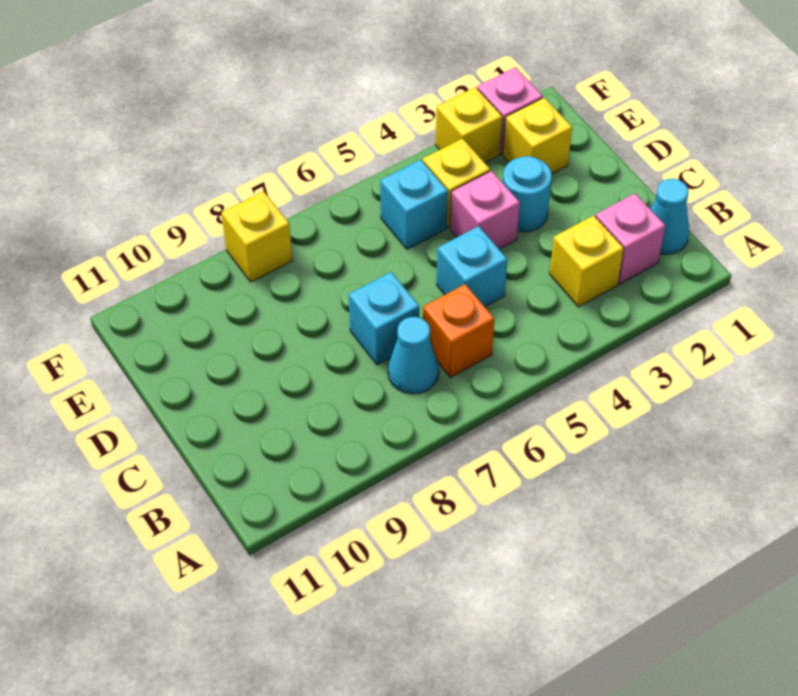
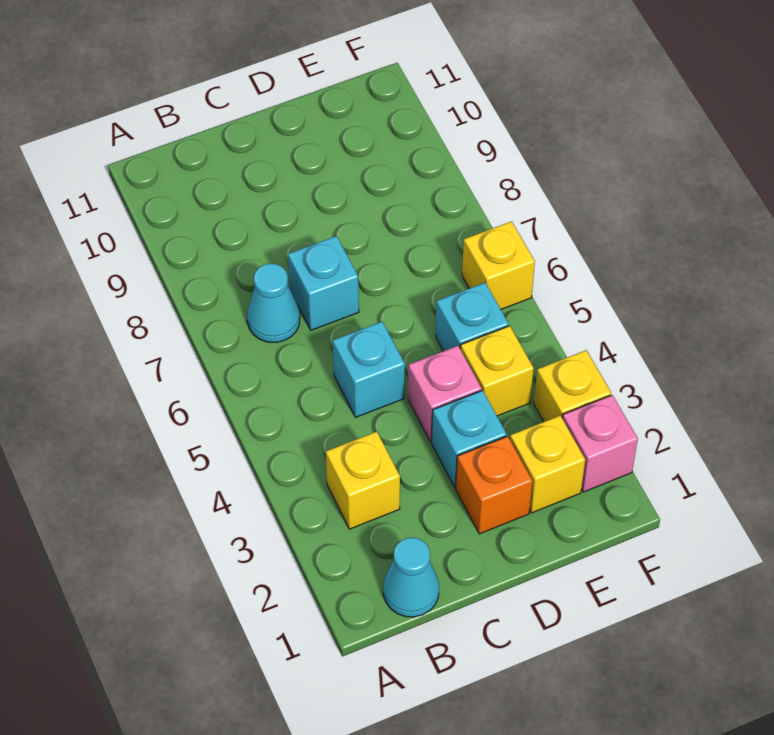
pink 1x1 brick [596,194,665,284] -> none
orange 1x1 brick [423,284,495,378] -> orange 1x1 brick moved to [456,436,532,534]
cyan 1x1 round brick [503,156,552,232] -> cyan 1x1 brick [432,390,507,487]
yellow 1x1 brick [222,192,292,282] -> yellow 1x1 brick moved to [462,221,535,309]

